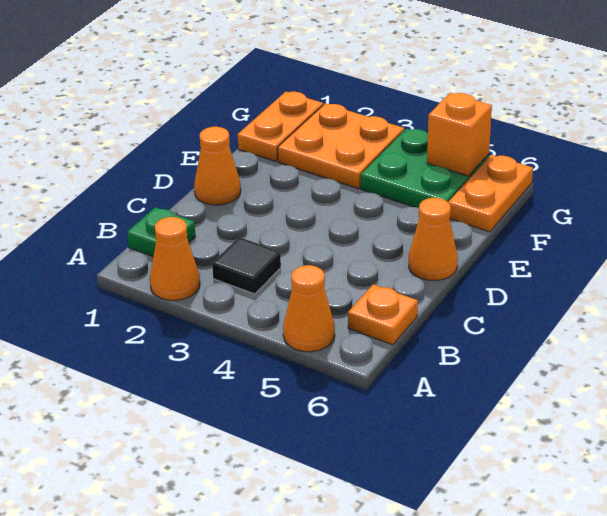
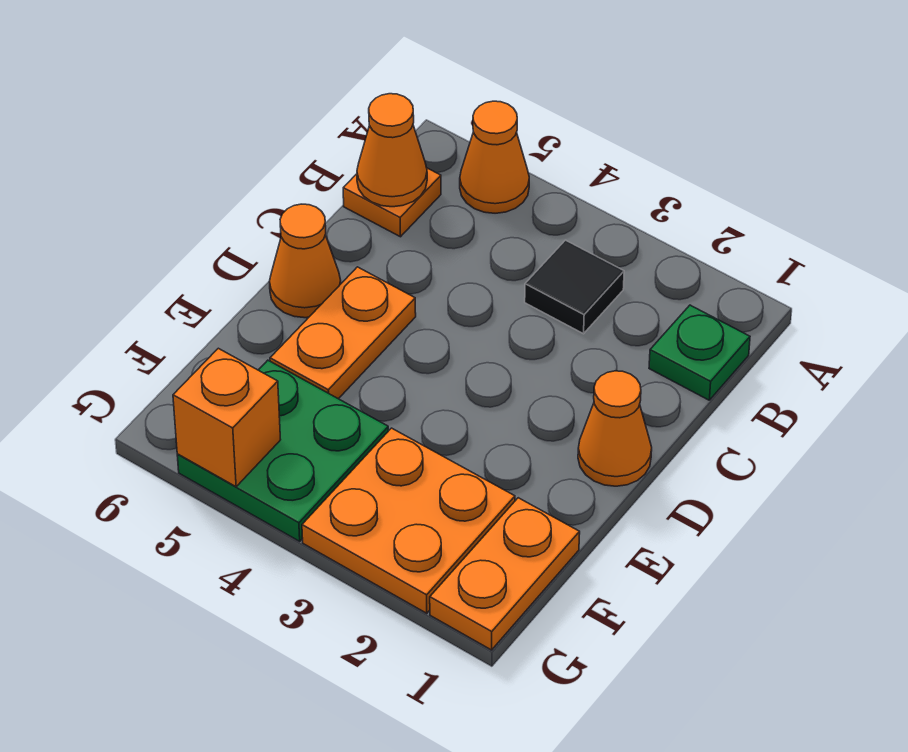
orange 1x1 cone [150,217,200,300] -> orange 1x1 cone moved to [357,94,427,207]
orange 1x2 plate [448,155,533,232] -> orange 1x2 plate moved to [270,267,416,399]

